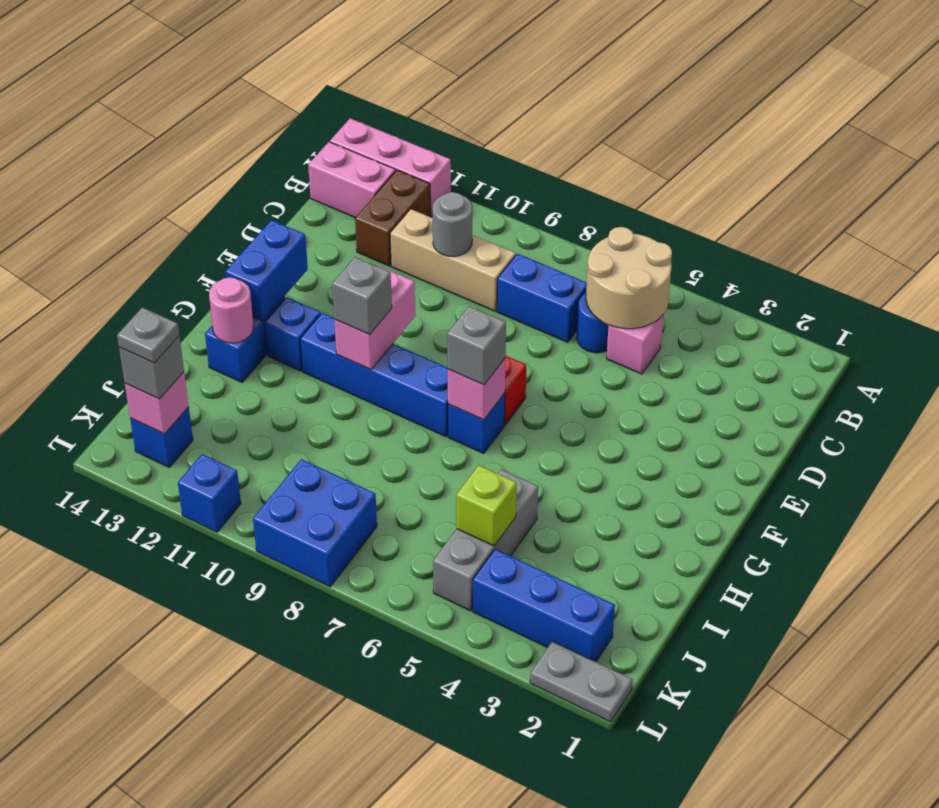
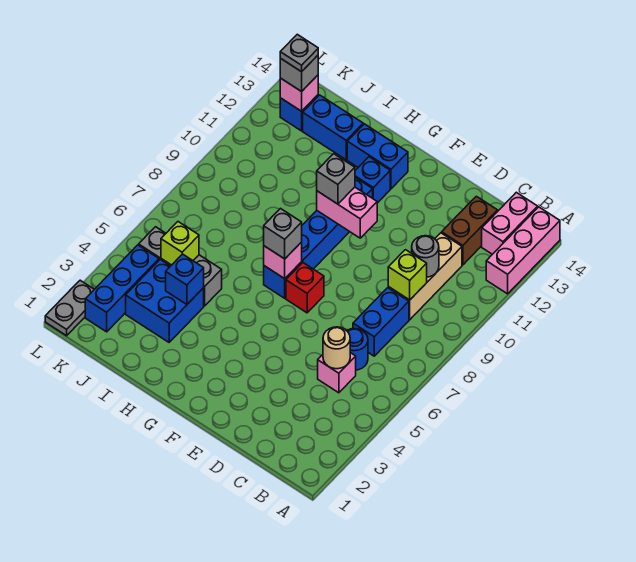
tan 2x2 round brick [586,227,672,329] -> tan 1x1 round brick [323,327,350,369]
brown 1x2 brick [355,170,430,266] -> brown 1x2 brick turned to [442,196,498,265]
none -> lime 1x1 brick [388,250,427,300]
blue 1x2 brick [225,220,308,321] -> blue 1x2 brick moved to [303,95,363,160]
pink 1x1 round brick [209,277,254,343] -> none
blue 2x2 brick [253,459,377,587] -> blue 2x2 brick moved to [126,260,204,342]
blue 1x1 brick [178,454,241,532] -> blue 1x1 brick moved to [166,254,204,304]

